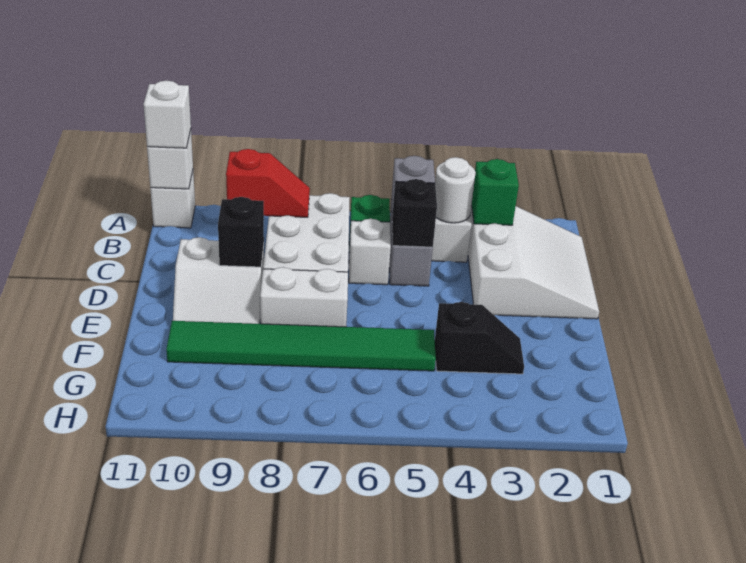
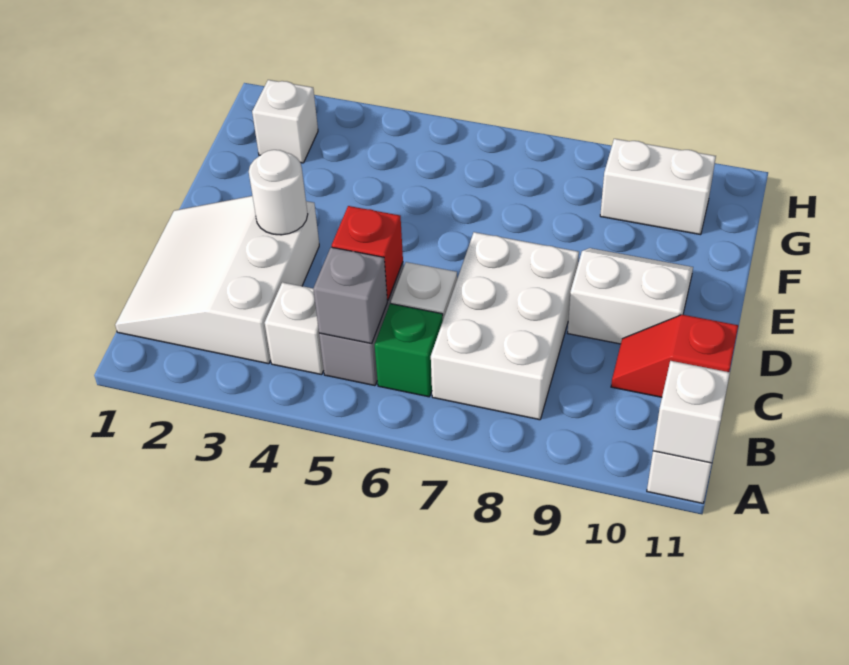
white 1x1 brick [144,81,191,148] -> white 1x1 brick moved to [252,80,318,163]
green 1x1 brick [472,159,519,225] -> none
white 1x1 round brick [435,157,476,223] -> white 1x1 round brick moved to [249,150,308,235]
red 1x2 slope [226,149,310,217] -> red 1x2 slope moved to [611,315,738,397]
black 1x1 brick [392,179,437,247] -> red 1x1 brick [332,206,403,300]
black 1x1 brick [218,197,264,267] -> none
white 1x2 brick [260,267,348,327] -> white 1x2 brick moved to [600,139,716,235]
black 1x2 slope [435,302,524,374] -> none
green 1x6 tile [166,321,436,371] -> none

